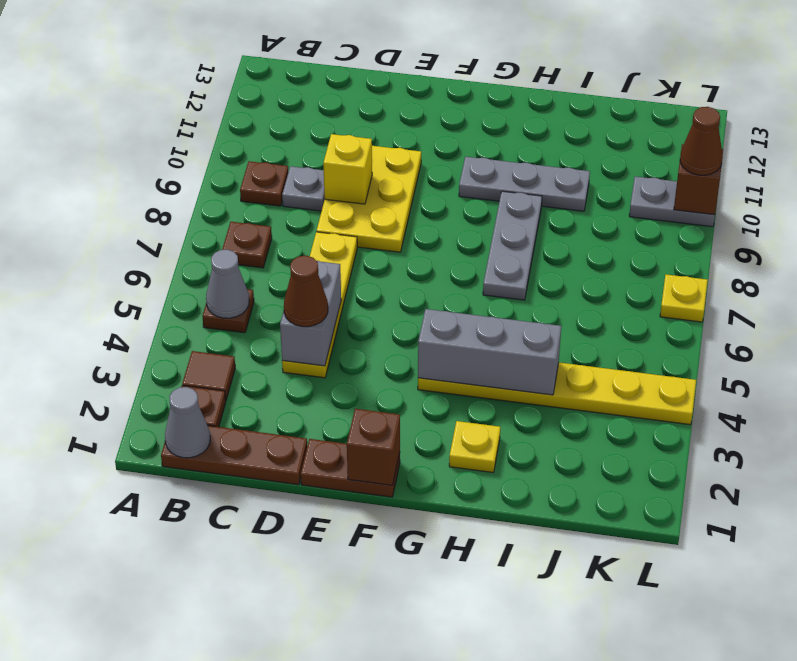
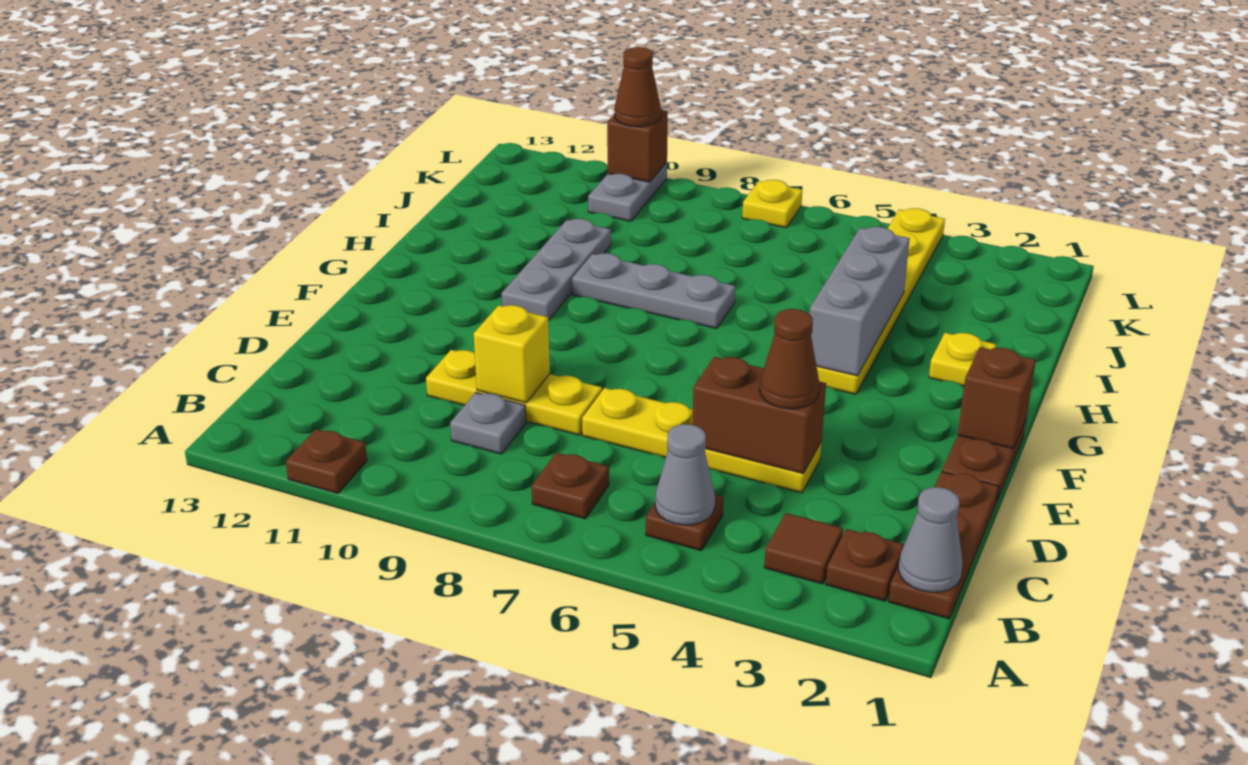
brown 1x1 plate [240,161,288,206] -> brown 1x1 plate moved to [286,429,367,493]
grey 1x2 brick [280,261,341,366] -> brown 1x2 brick [692,357,826,474]
yellow 2x3 plate [317,146,421,252] -> yellow 1x3 plate [426,350,602,435]

